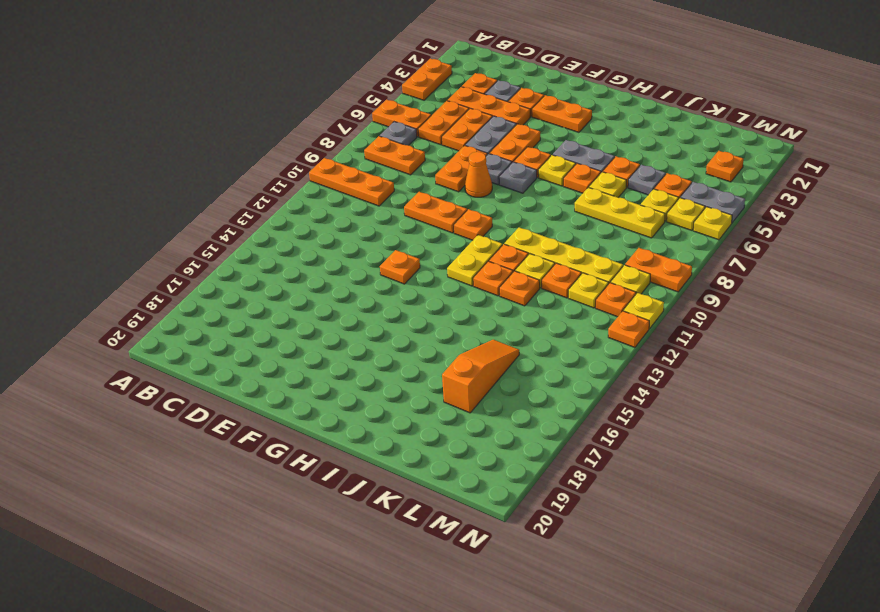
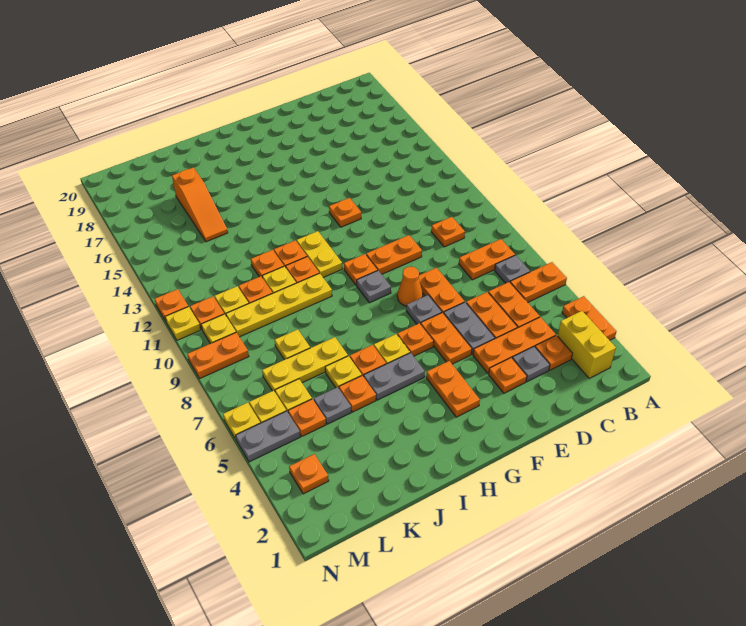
orange 1x3 plate [309,158,394,206] -> orange 1x1 plate [431,217,465,247]
none -> yellow 1x2 brick [558,311,616,378]
orange 1x2 plate [532,95,592,132] -> orange 1x2 plate turned to [426,361,480,417]
grey 1x1 plate [499,162,537,193] -> grey 1x1 plate moved to [356,271,391,303]
none -> yellow 1x1 plate [275,329,310,360]

